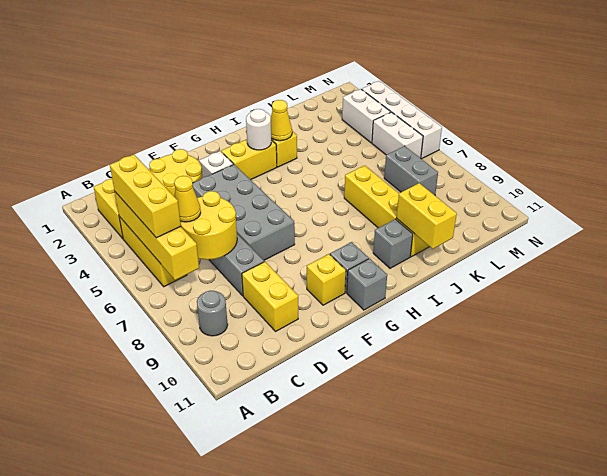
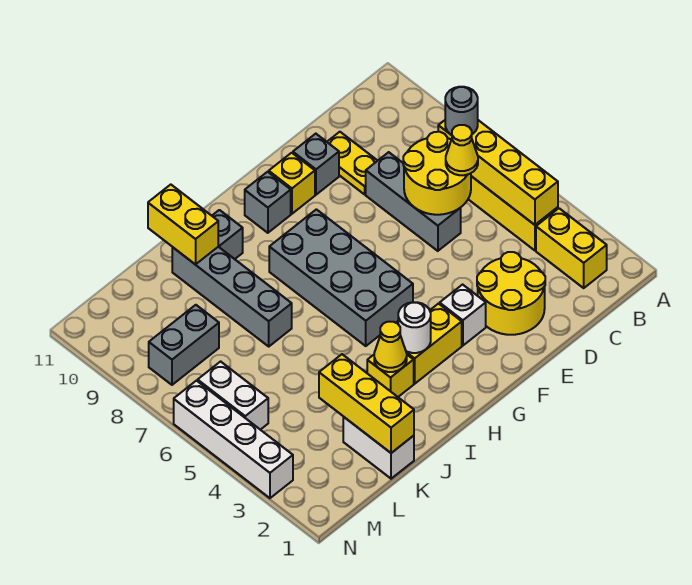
yellow 1x3 brick [110,155,181,238] -> yellow 1x3 brick moved to [319,354,414,453]
grey 1x1 round brick [197,291,228,336] -> grey 1x1 round brick moved to [445,87,478,135]
yellow 1x2 brick [242,262,298,331] -> yellow 1x2 plate [327,132,377,194]
grey 2x4 brick [193,165,295,260] -> grey 2x4 brick moved to [269,209,413,346]
grey 1x1 brick [347,259,387,310] -> grey 1x1 brick moved to [293,134,339,195]
yellow 1x4 brick [344,166,430,257] -> grey 1x4 brick [172,247,292,346]
grey 1x2 brick [384,146,438,195] -> grey 1x2 brick turned to [149,305,219,385]
white 1x2 brick [342,89,391,143] -> white 1x2 brick moved to [343,417,414,479]

